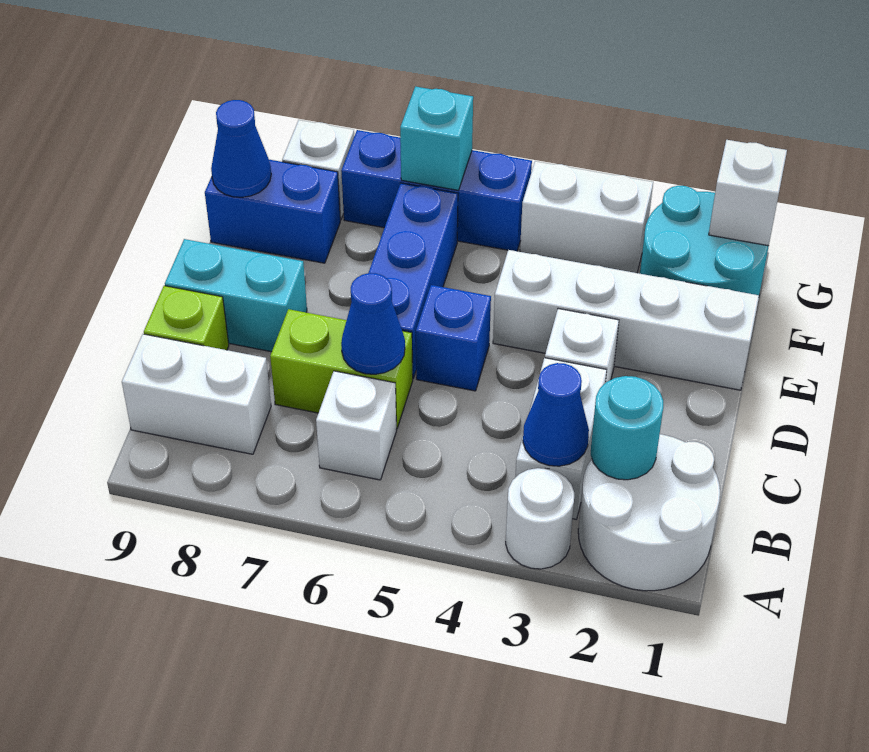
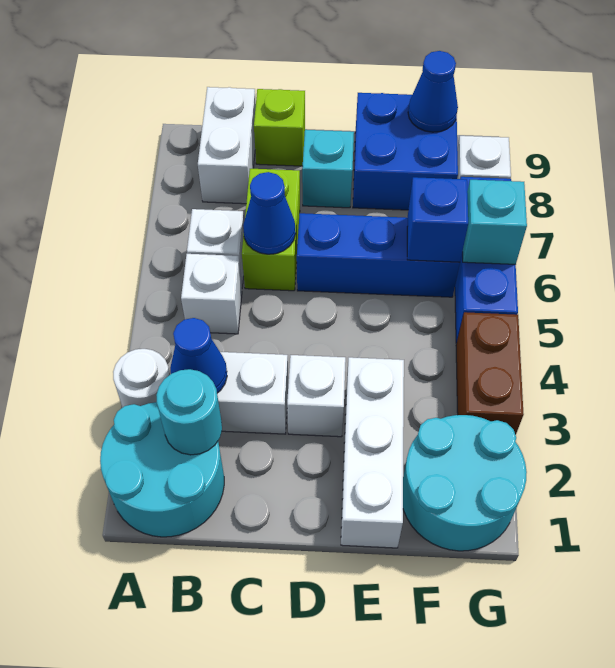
white 2x2 round brick [578,434,720,591] -> cyan 2x2 round brick [100,402,224,537]
blue 1x1 brick [416,285,491,391] -> blue 1x1 brick moved to [407,177,468,262]
cyan 1x2 brick [165,239,307,352] -> cyan 1x1 brick [302,130,354,208]
white 1x4 brick [493,250,759,390] -> white 1x3 brick [341,357,404,548]
blue 1x2 brick [205,160,340,263] -> blue 2x2 brick [353,93,458,210]
white 1x1 brick [709,140,787,246] -> white 1x1 brick moved to [181,254,242,334]
white 1x2 brick [520,161,653,273] -> brown 1x2 brick [456,312,524,435]

